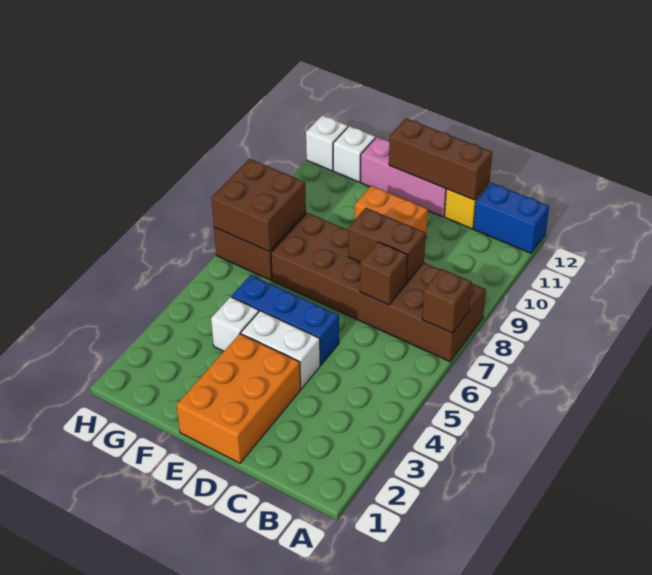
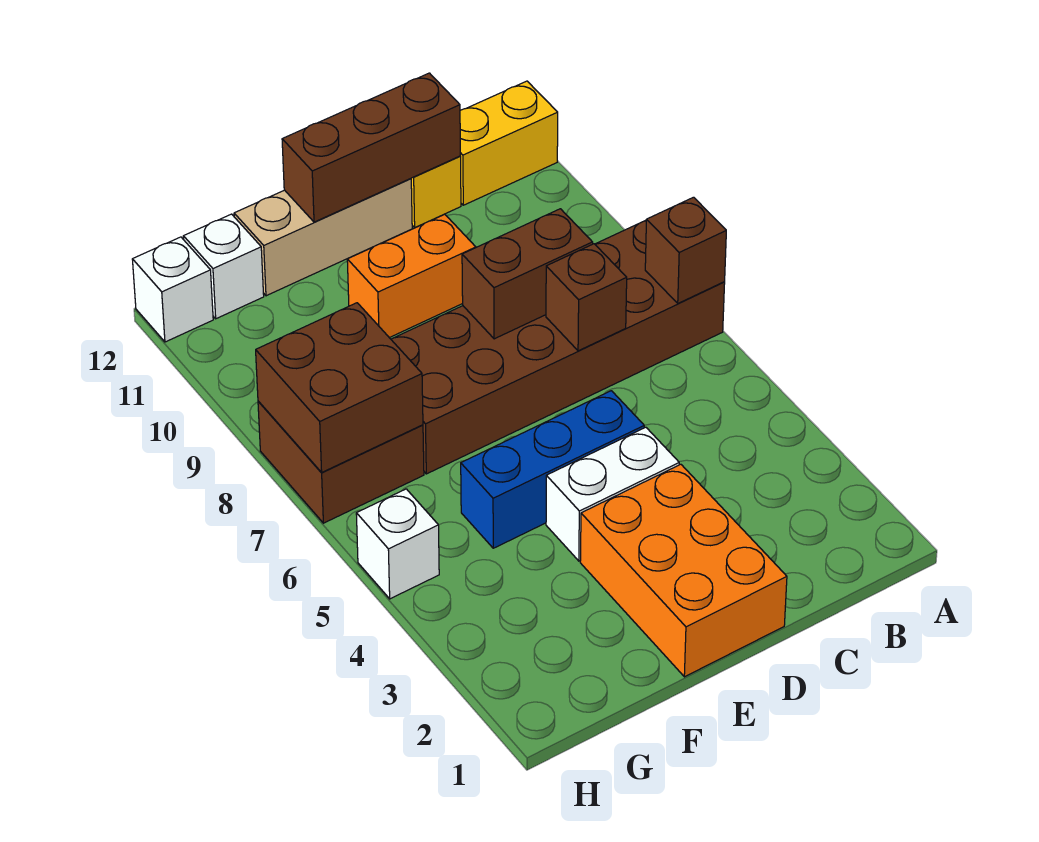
blue 1x2 brick [474,183,549,253] -> yellow 1x2 brick [460,81,558,205]
pink 1x3 brick [361,137,446,217] -> tan 1x3 brick [234,179,412,296]
white 1x1 brick [211,297,259,351] -> white 1x1 brick moved to [356,489,439,599]

